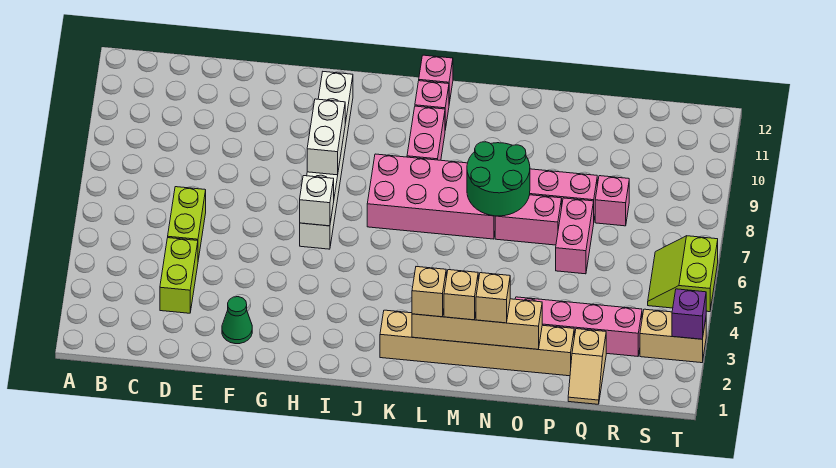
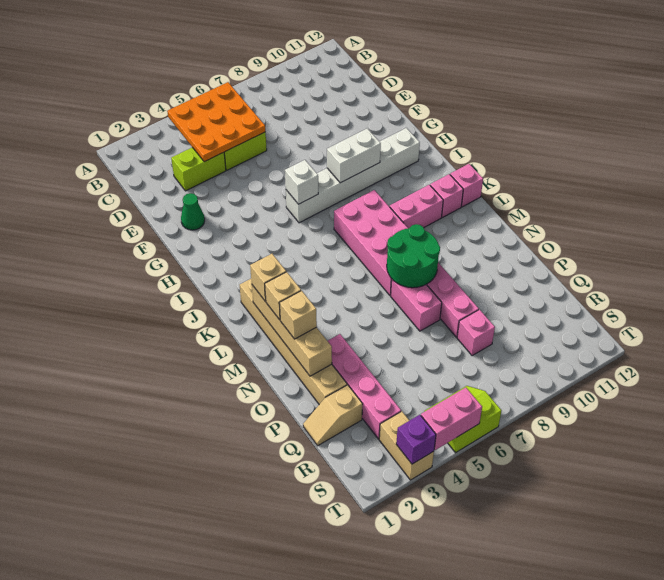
none -> orange 3x3 plate [167,82,265,162]
pink 1x2 brick [556,198,594,274] -> pink 1x2 brick moved to [421,388,482,450]

